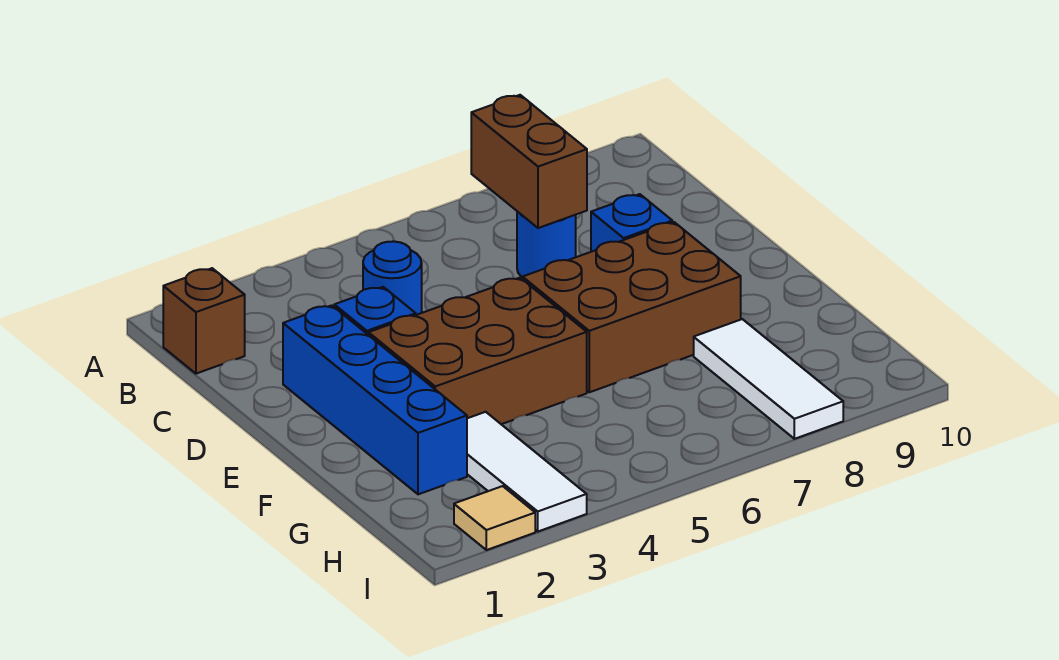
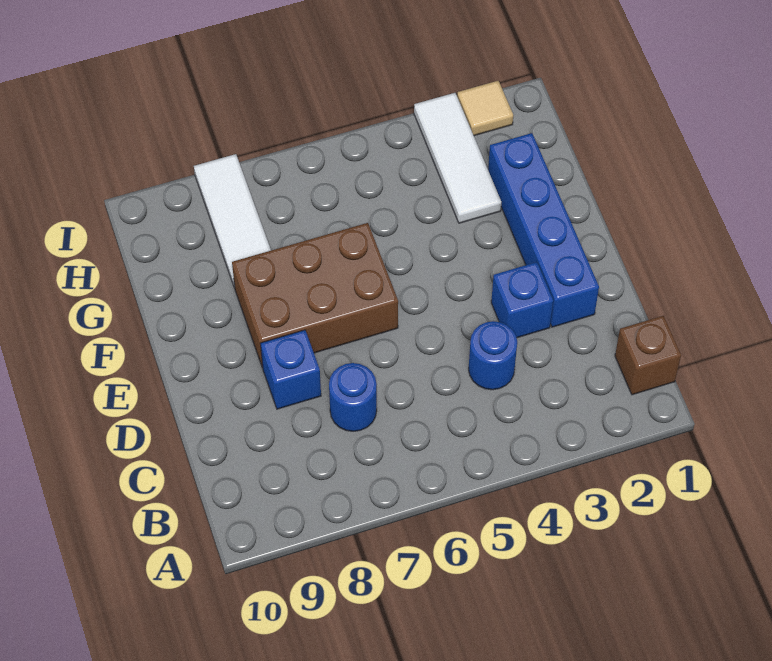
brown 1x2 brick [471,95,587,228] -> none
brown 2x3 brick [369,278,587,424] -> none

